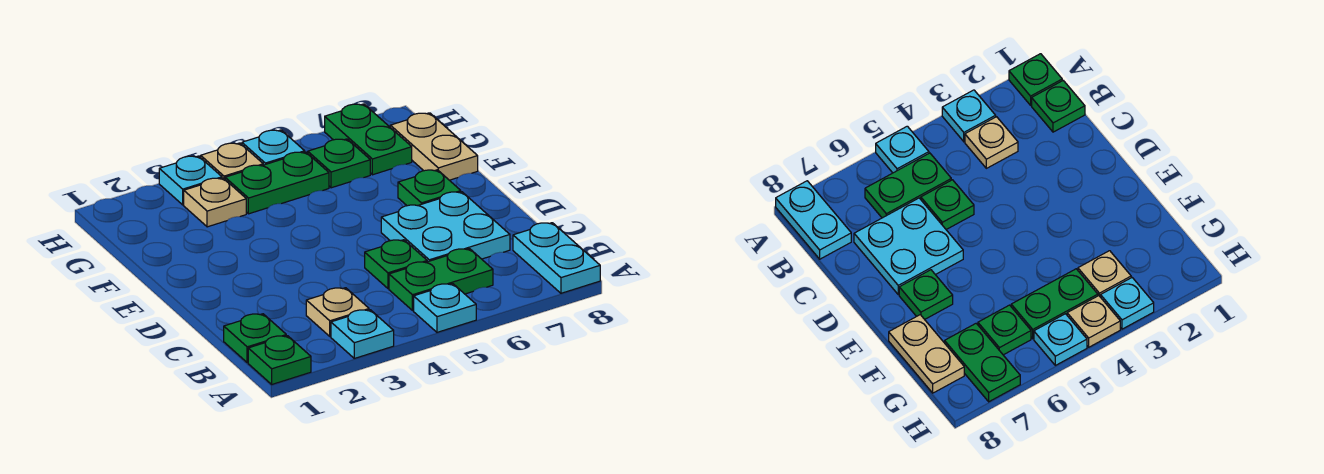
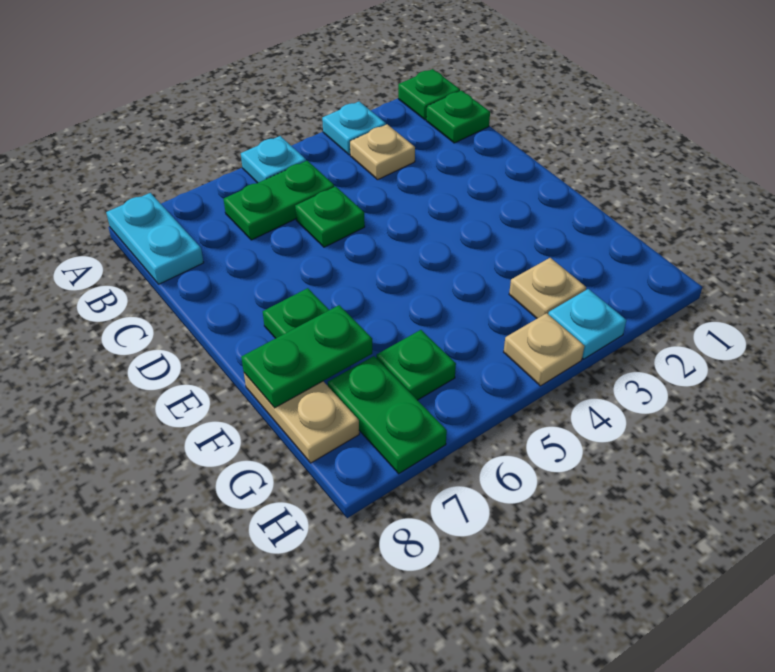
cyan 2x2 plate [381,192,510,262] -> none
green 1x2 plate [225,152,329,214] -> green 1x2 plate moved to [241,305,372,408]
cyan 1x1 plate [242,130,305,165] -> none

